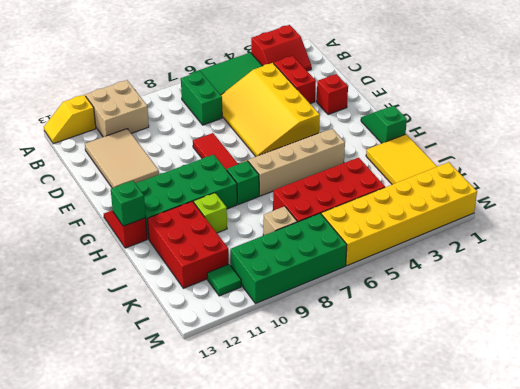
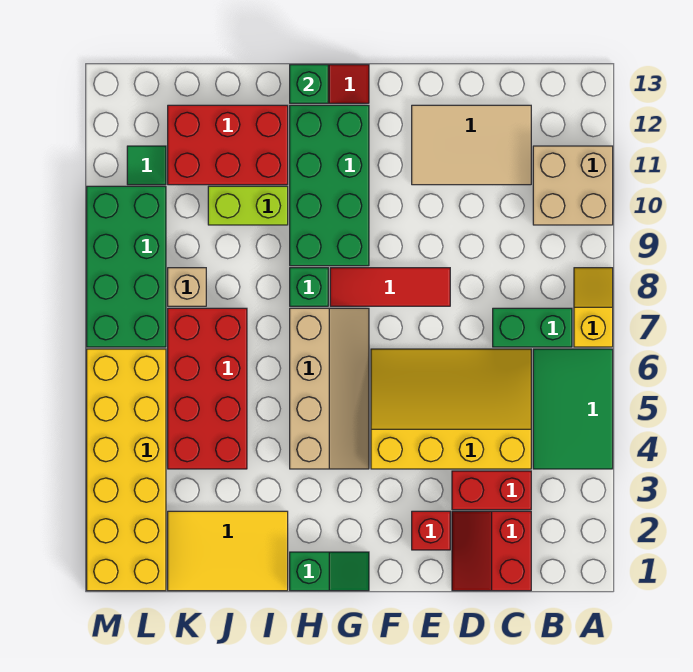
red 2x2 slope [251,25,311,71] -> red 2x2 slope moved to [452,511,531,591]
yellow 1x2 slope [44,95,96,144] -> yellow 1x2 slope moved to [574,268,613,347]
lime 1x1 brick [194,193,227,233] -> lime 1x2 brick [208,186,288,225]

